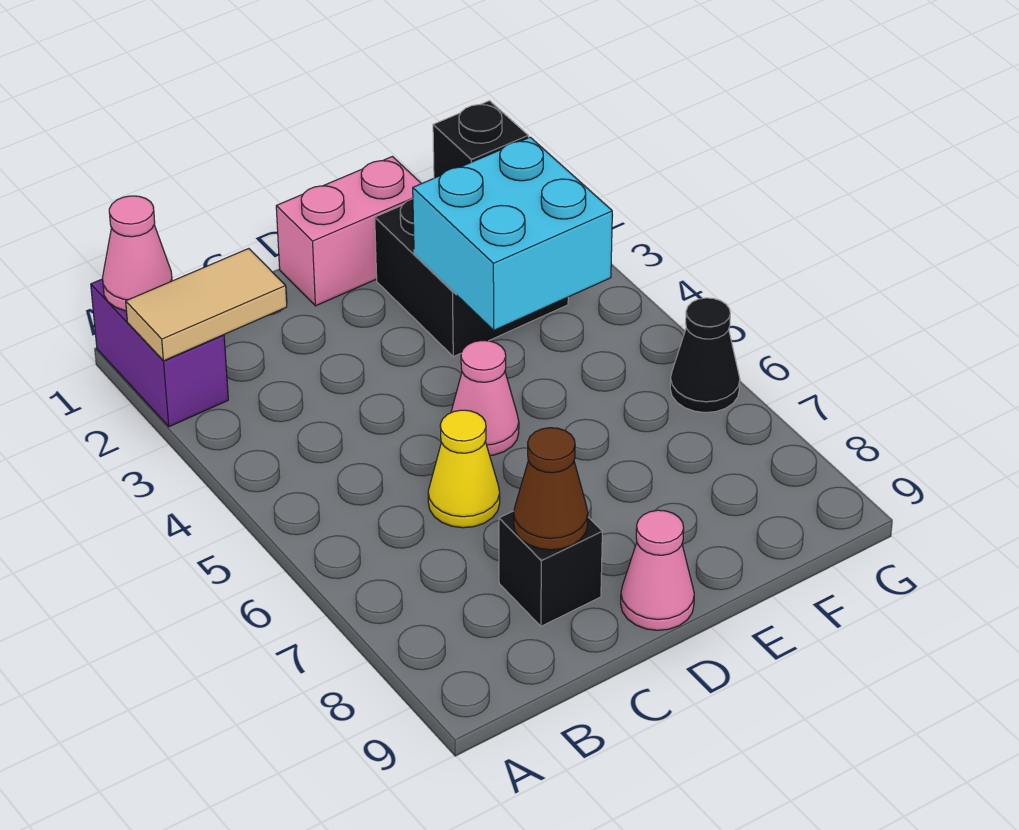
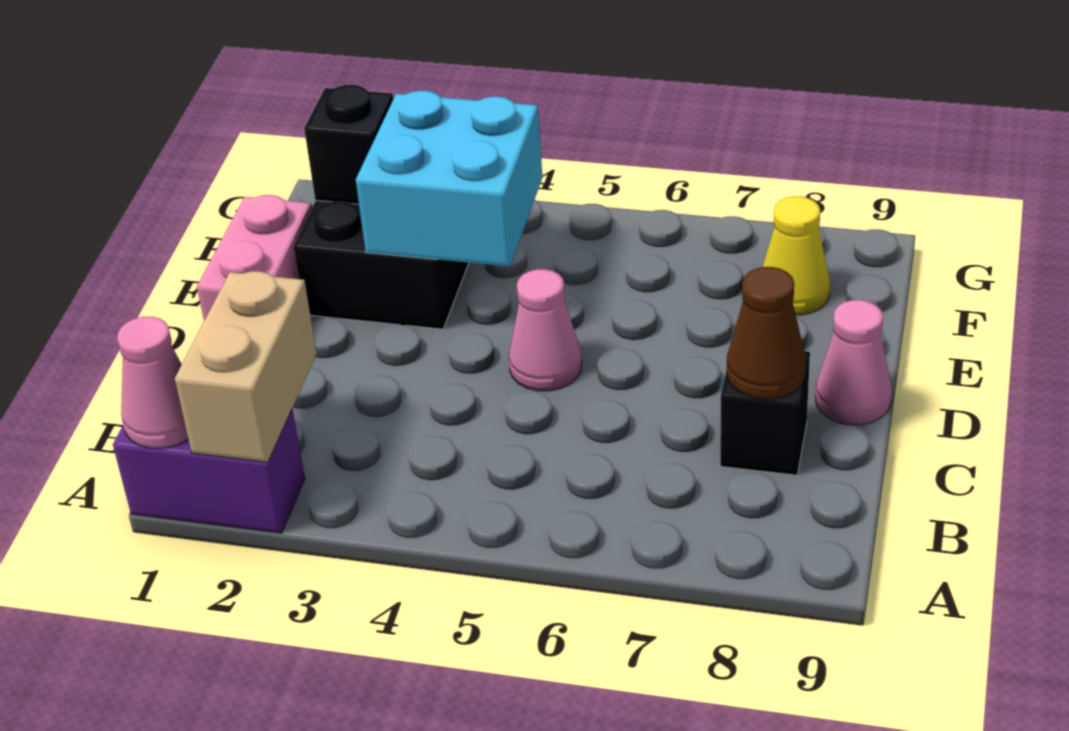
tan 1x2 tile [126,249,287,361] -> tan 1x2 brick [175,271,317,462]
yellow 1x1 cone [428,410,500,528] -> yellow 1x1 cone moved to [763,196,830,315]
black 1x1 cone [670,298,740,413] -> none

